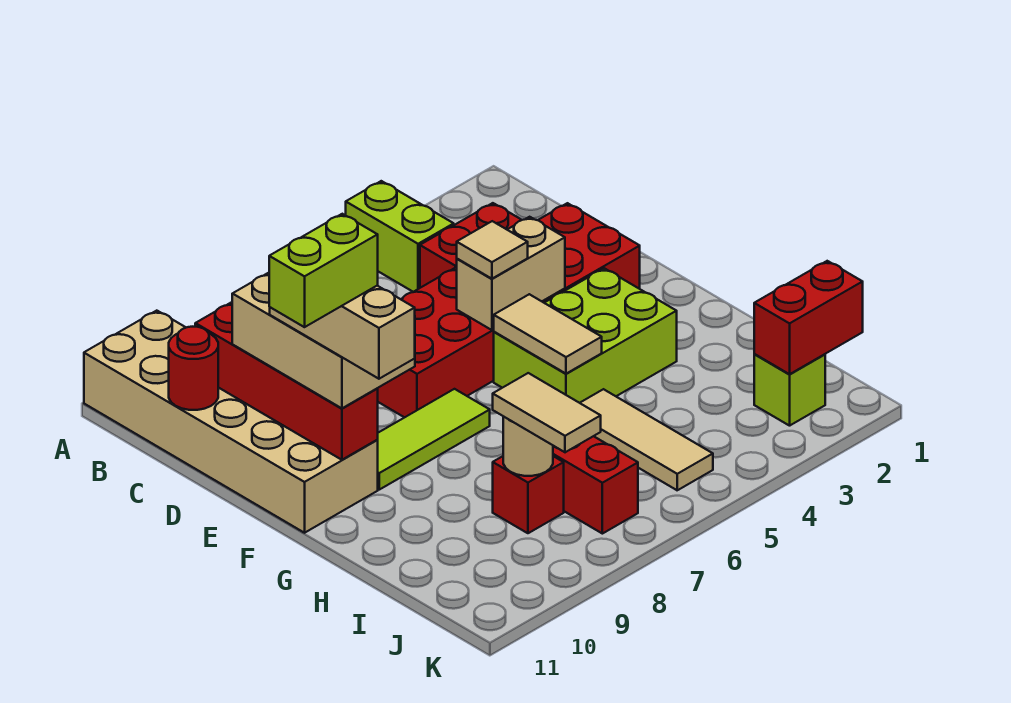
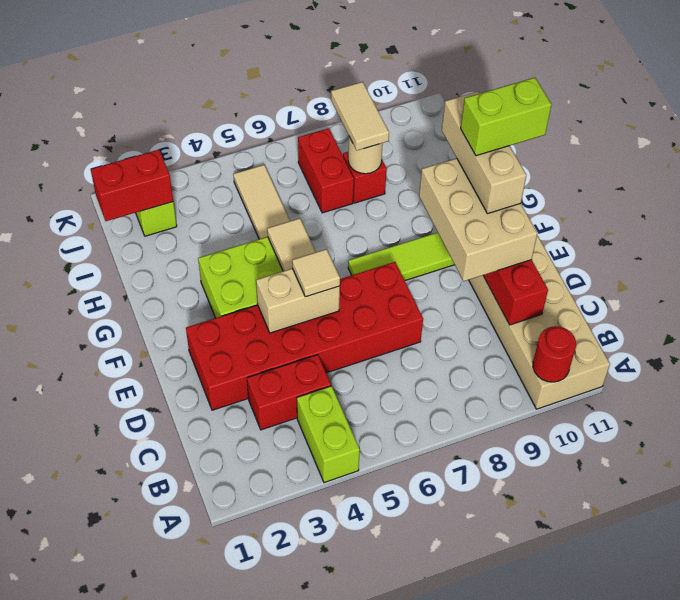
red 1x1 round brick [169,327,218,410] -> red 1x1 round brick moved to [533,326,576,382]

